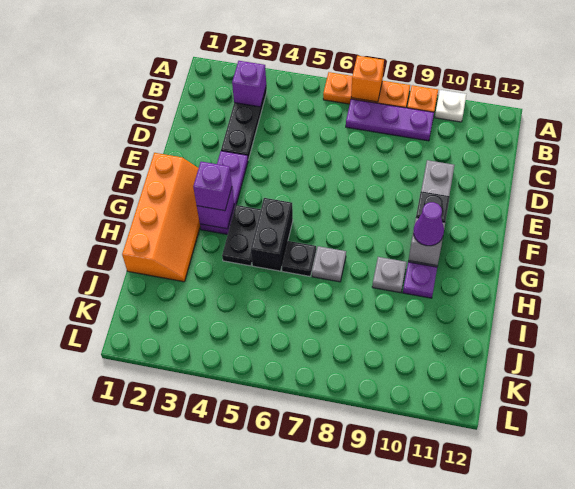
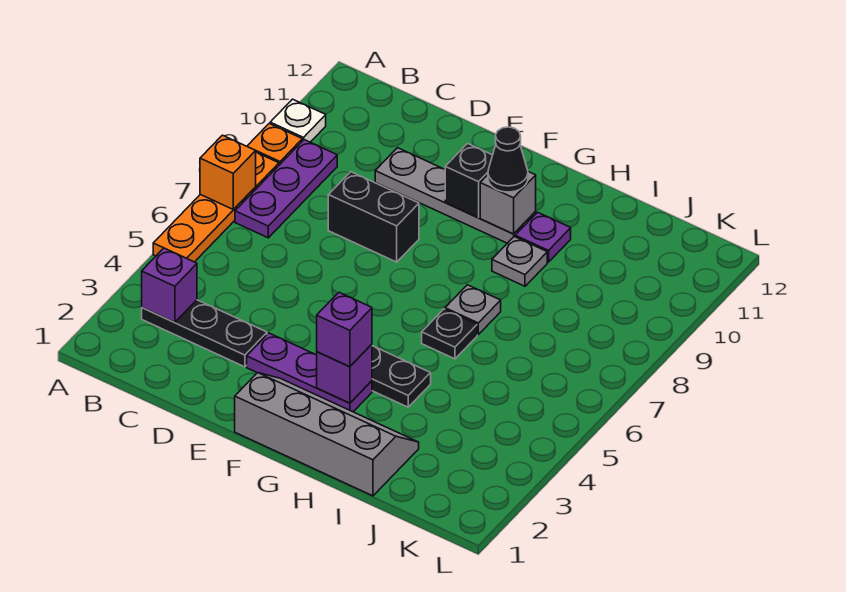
orange 1x3 plate [323,72,410,108] -> orange 1x4 plate [153,153,279,262]
orange 2x4 slope [122,153,200,282] -> grey 2x4 slope [235,373,419,496]
black 1x2 brick [251,198,293,271] -> black 1x2 brick moved to [328,172,419,262]
purple 1x1 cone [414,202,444,246] -> black 1x1 cone [488,127,528,192]

